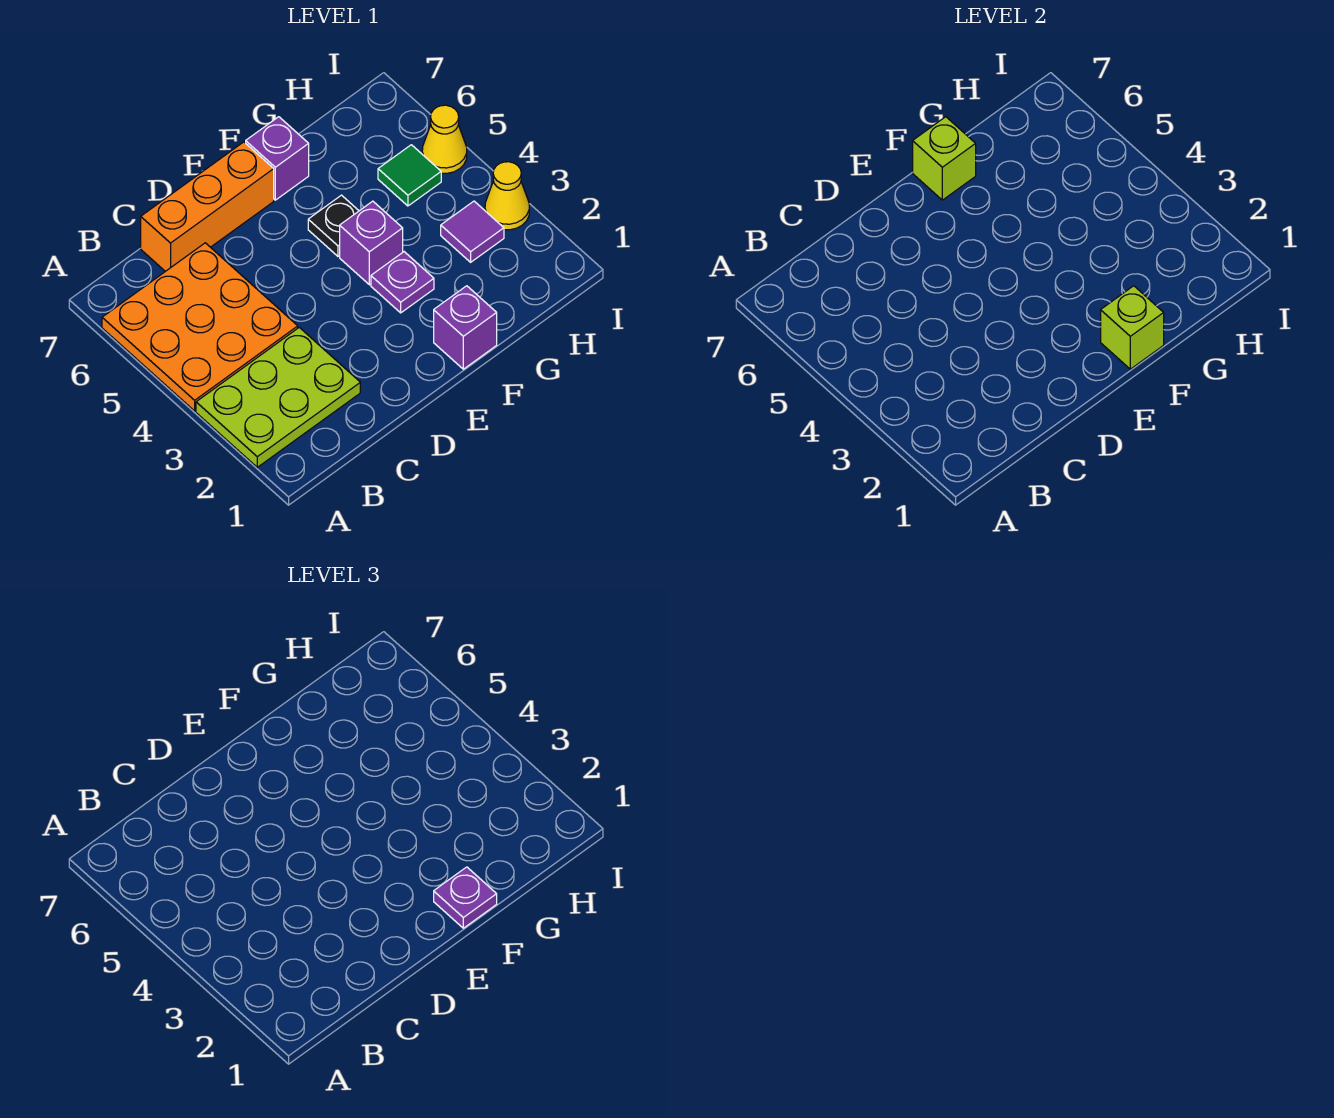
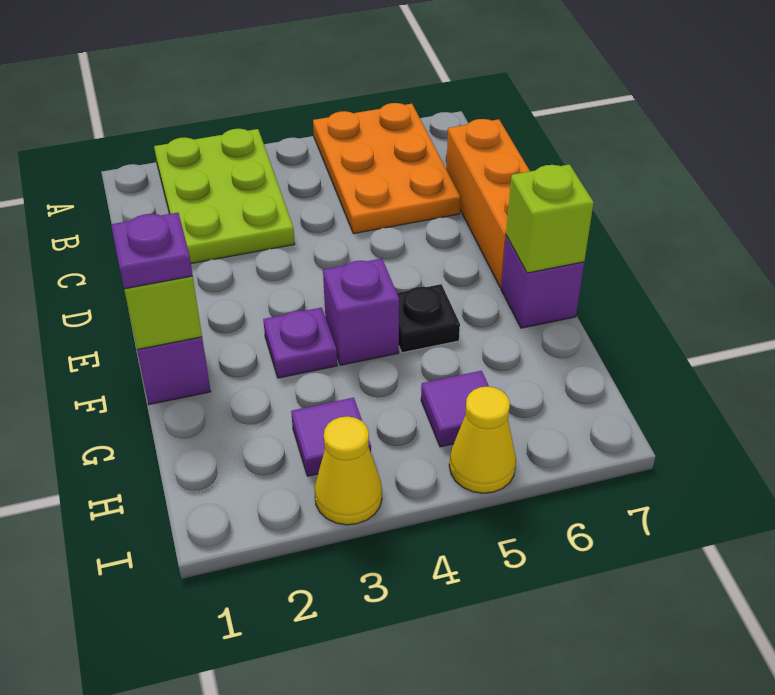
orange 3x3 plate [102,243,298,411] -> orange 2x3 plate [313,103,461,234]
green 1x1 tile [378,145,441,206] -> purple 1x1 tile [421,371,489,447]

